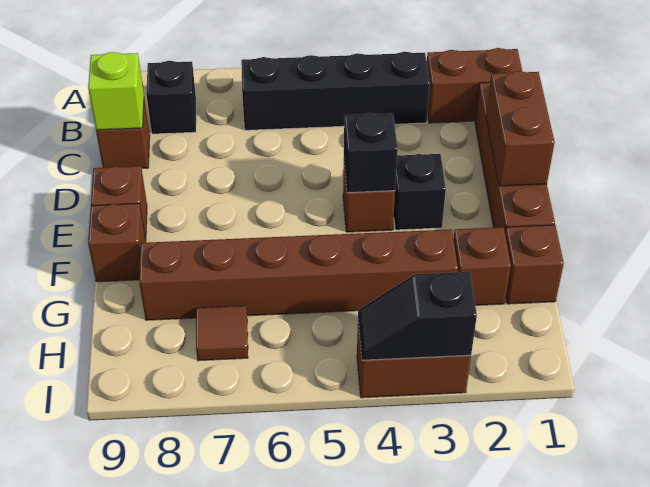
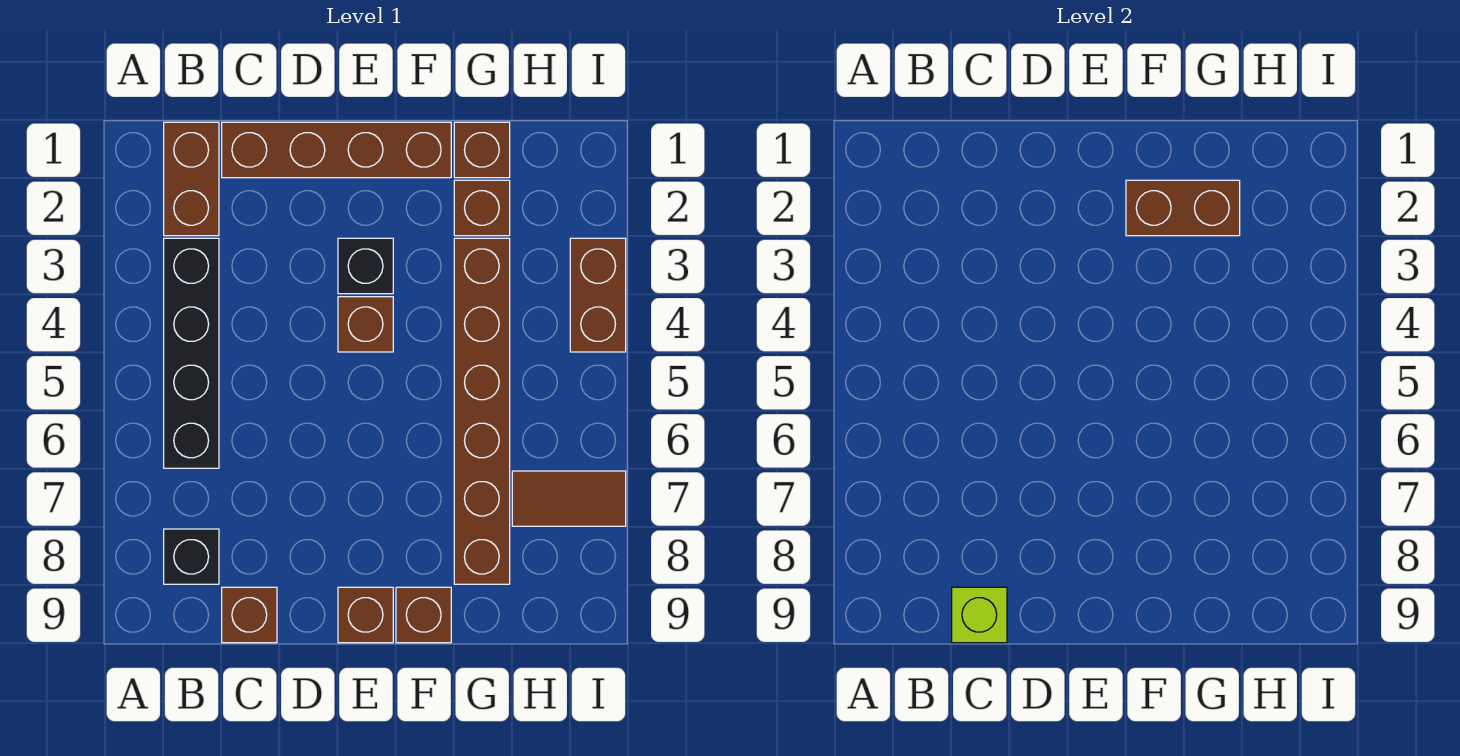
brown 1x2 brick [486,71,555,186] -> brown 1x2 brick moved to [1126,180,1240,236]
black 1x1 brick [344,113,398,193] -> none
brown 1x1 tile [196,306,248,361] -> brown 1x2 tile [512,471,626,526]
black 1x2 slope [358,272,477,360] -> none

